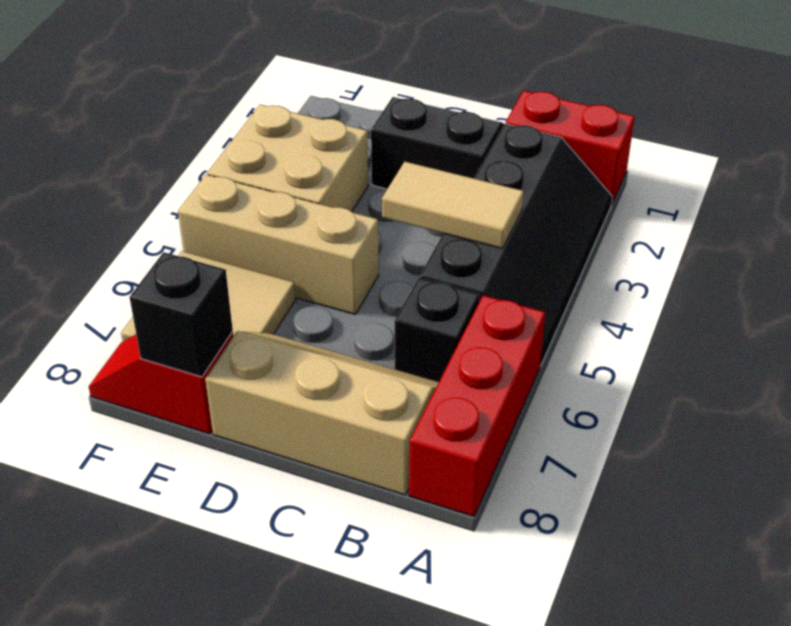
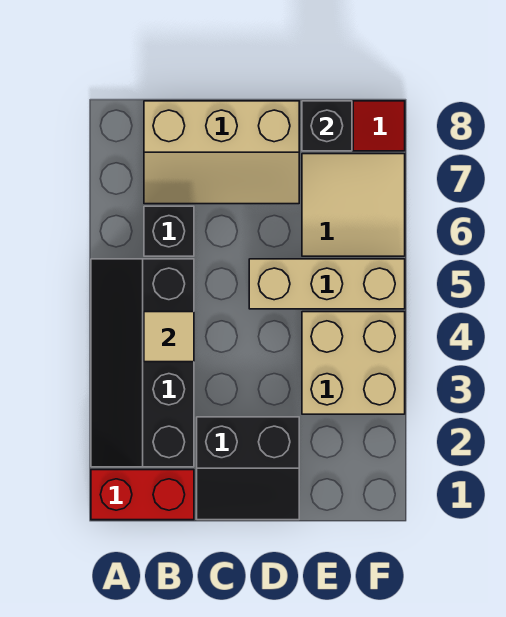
red 1x3 brick [409,295,546,516] -> none
tan 1x2 tile [382,162,524,249] -> tan 1x1 tile [144,312,194,362]

